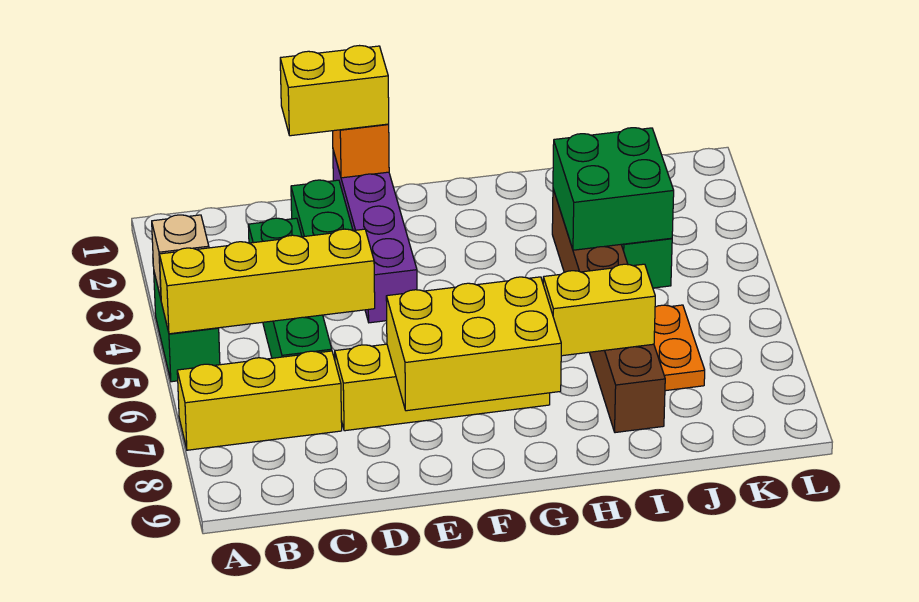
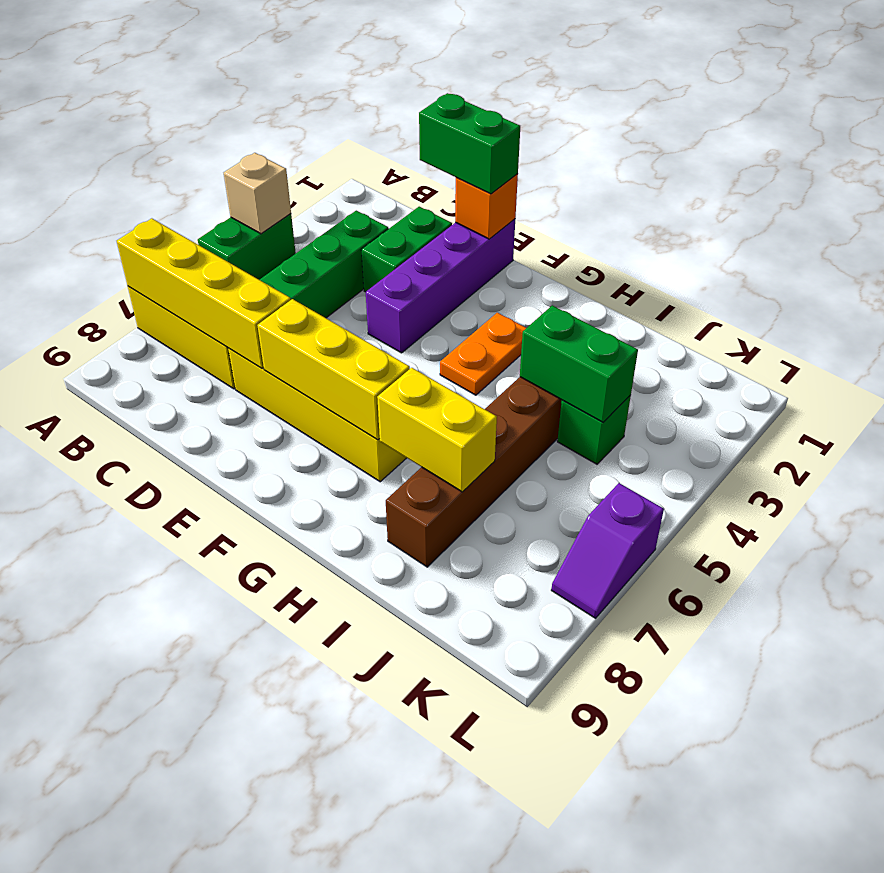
yellow 1x4 brick [159,229,375,334] -> yellow 1x4 brick moved to [117,218,291,368]
yellow 1x2 brick [280,46,389,136] -> green 1x2 brick [419,93,520,194]
yellow 2x3 brick [386,277,561,411] -> yellow 1x3 brick [257,299,410,440]
green 2x2 brick [553,128,674,250] -> green 1x2 brick [520,305,638,422]
orange 1x2 plate [654,305,705,391] -> orange 1x2 plate moved to [440,313,526,395]
none -> purple 1x2 slope [551,483,664,618]

